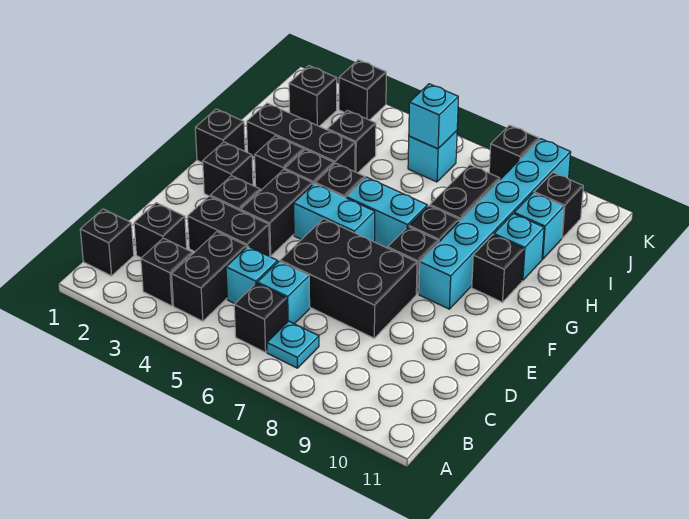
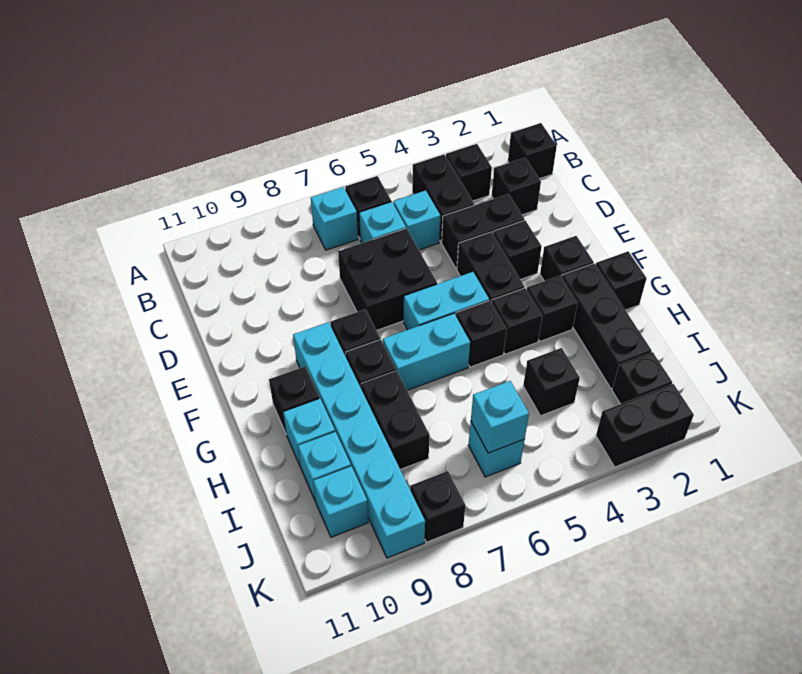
cyan 1x1 plate [267,321,319,368] -> cyan 1x1 brick [311,187,358,250]
black 2x3 brick [280,219,417,338] -> black 2x2 brick [338,228,437,330]
black 1x3 brick [247,103,355,172] -> black 1x3 brick turned to [562,263,652,389]
black 1x1 brick [534,173,583,238] -> cyan 1x1 brick [313,466,368,537]
black 1x1 brick [339,60,386,120] -> black 1x2 brick [596,384,694,467]

